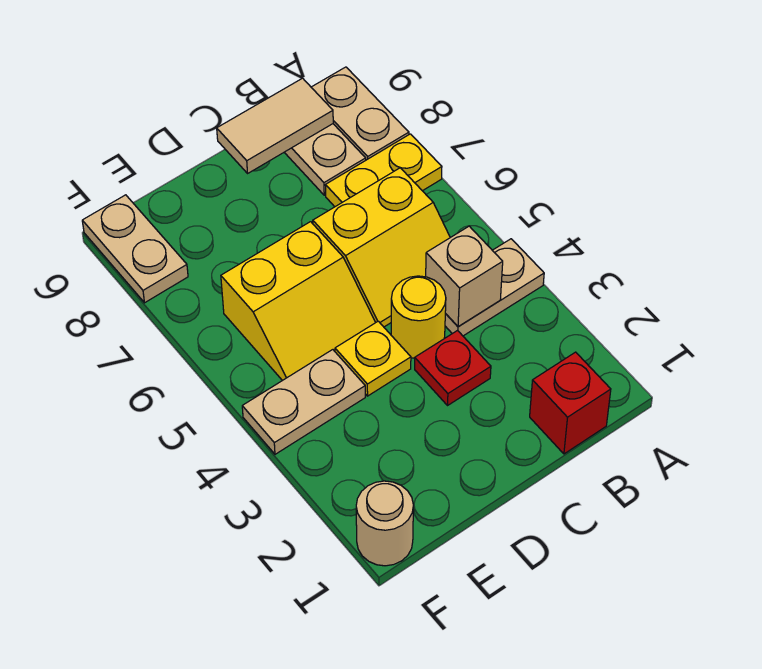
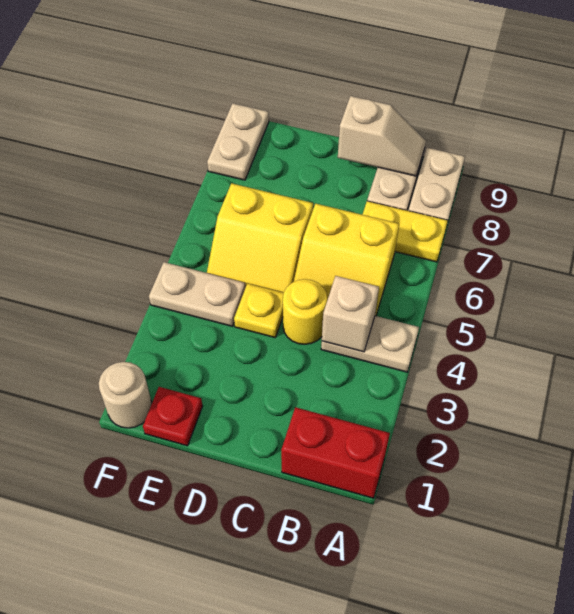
red 1x1 brick [530,352,611,454] -> red 1x2 brick [281,407,390,498]
tan 1x2 tile [217,78,333,173] -> tan 1x2 slope [338,96,426,176]
red 1x1 plate [415,331,491,405] -> red 1x1 plate moved to [143,387,203,446]

